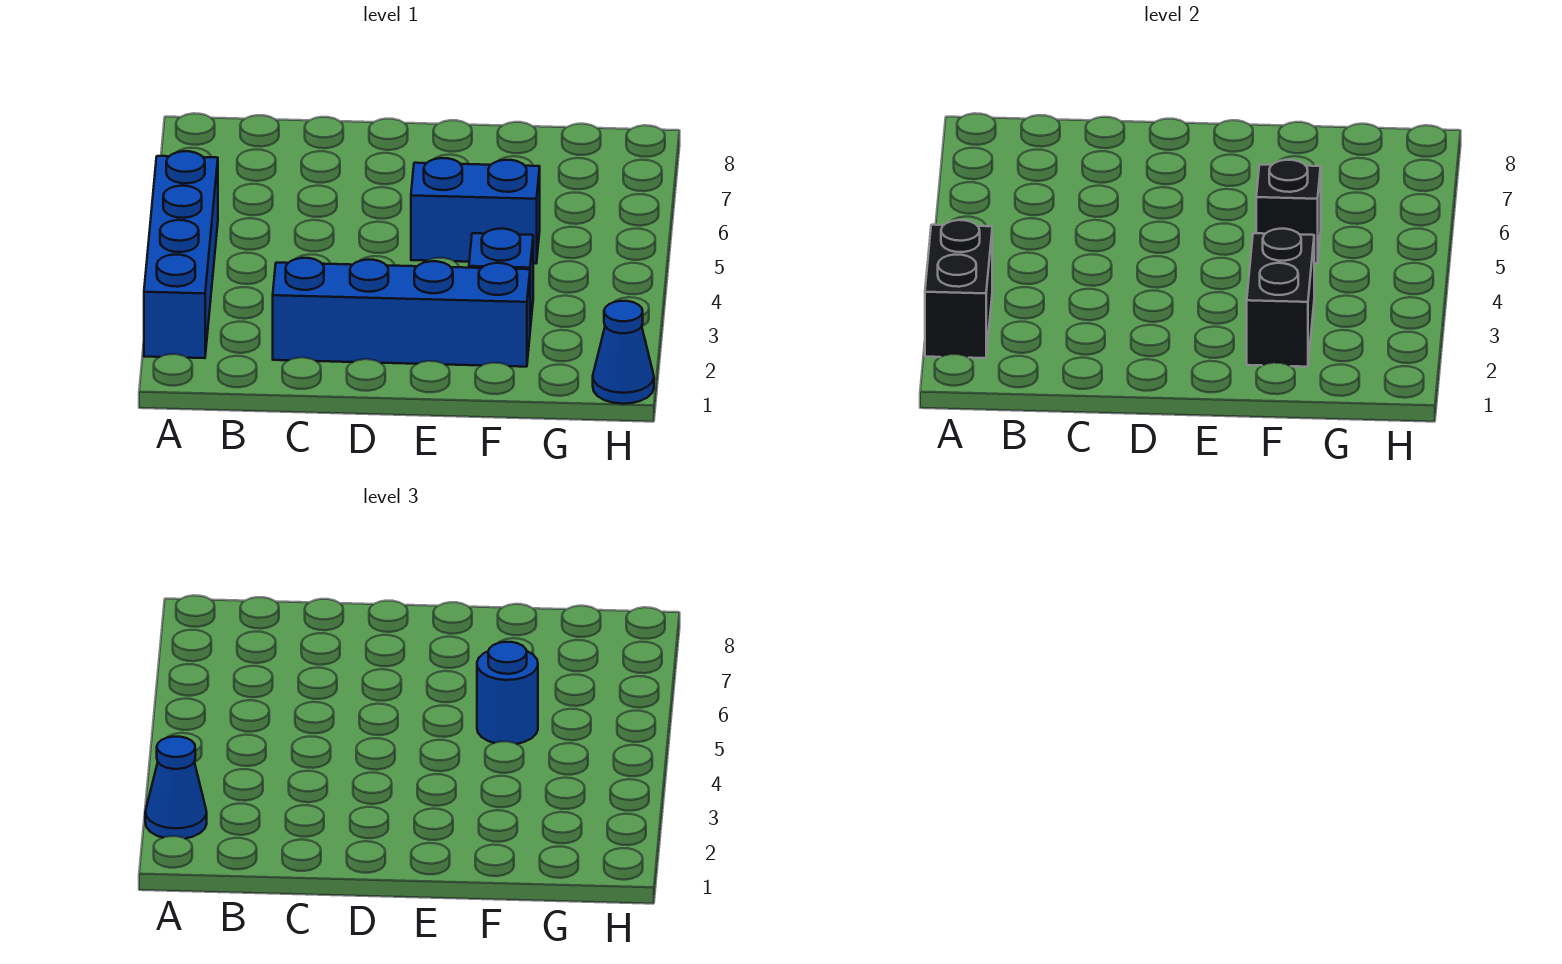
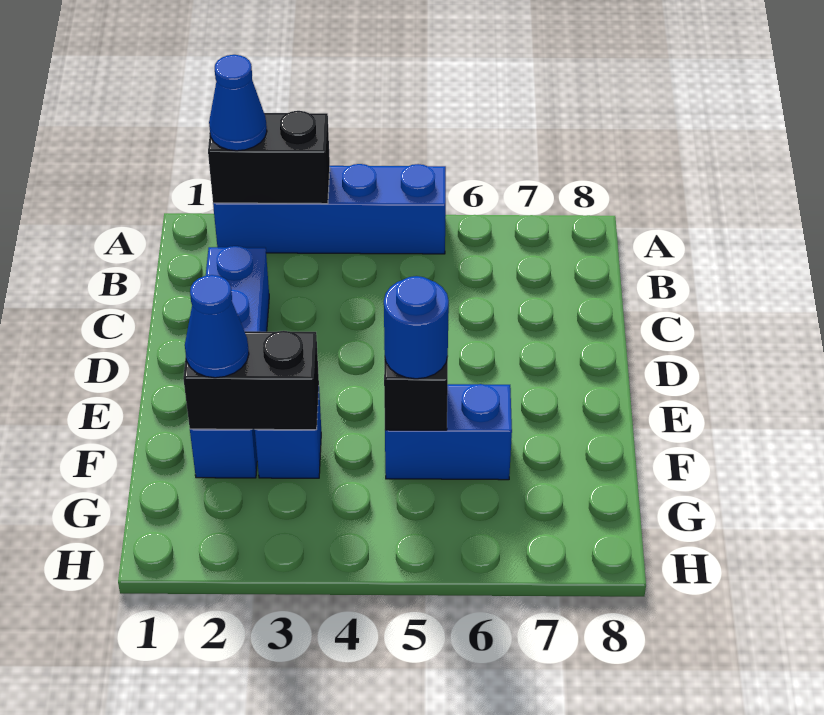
blue 1x2 brick [411,158,540,263] -> blue 1x2 brick turned to [385,384,512,480]
blue 1x1 cone [593,301,654,404] -> blue 1x1 cone moved to [185,275,249,378]

